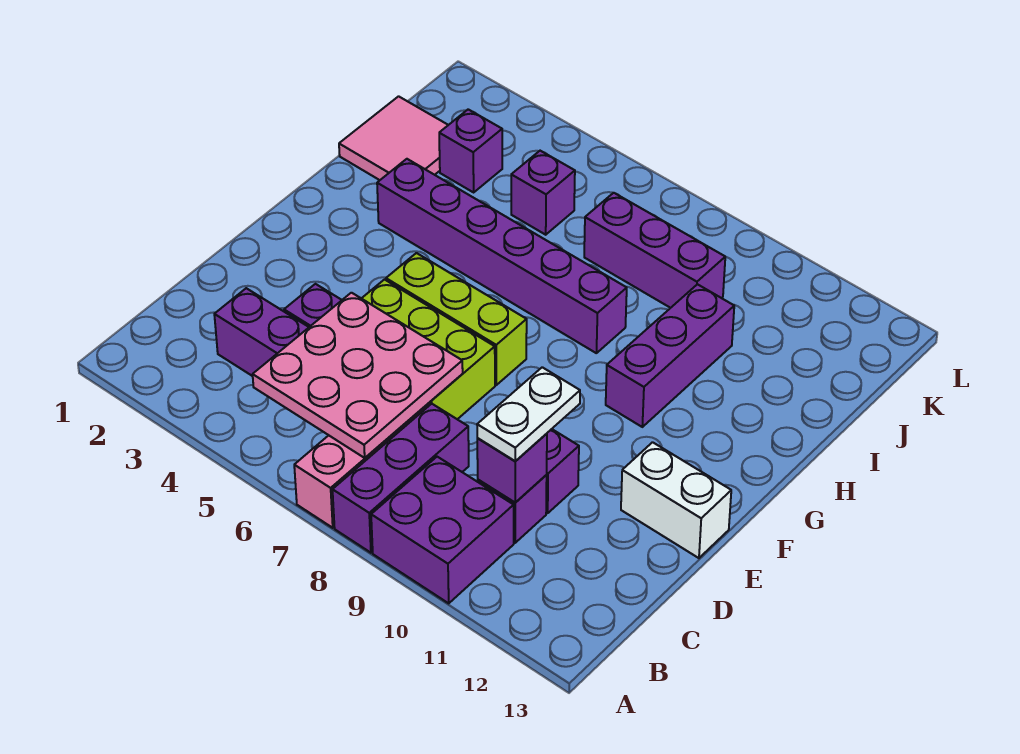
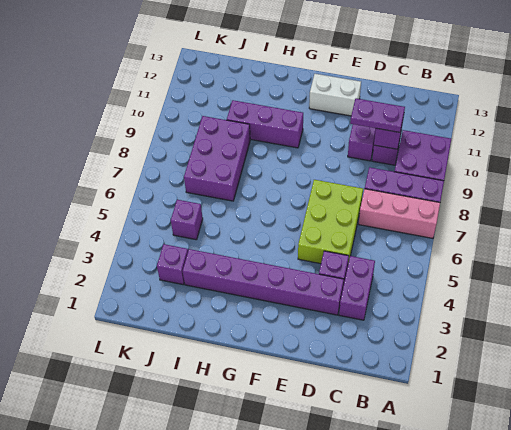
pink 3x3 plate [253,293,463,458] -> none
white 1x2 plate [477,367,580,461] -> purple 1x2 plate [350,98,405,132]
white 1x2 brick [621,442,731,558] -> white 1x2 brick turned to [309,74,361,116]
lime 1x3 brick [386,253,527,385] -> none
purple 1x6 brick [377,159,627,353] -> purple 1x6 brick turned to [183,249,344,315]
pink 2x2 tile [339,96,448,180] -> none
purple 1x3 brick [584,193,725,308] -> purple 2x3 brick [184,116,250,201]

